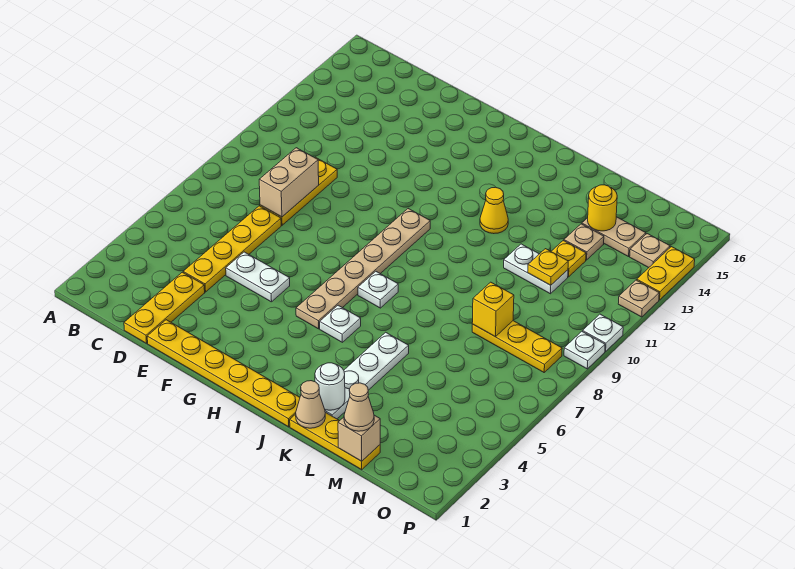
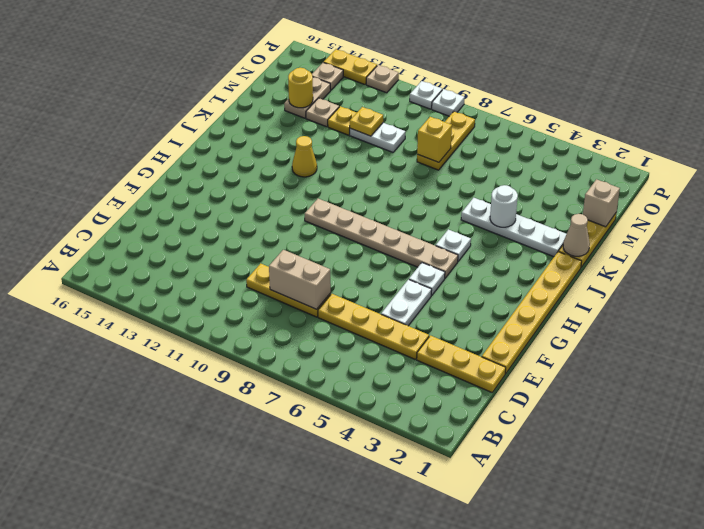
white 1x1 plate [358,271,398,308] -> white 1x1 plate moved to [409,263,445,296]
white 1x1 round brick [315,363,345,410] -> white 1x1 round brick moved to [490,185,518,227]
white 1x2 plate [504,244,568,294] -> white 1x2 plate turned to [350,123,405,152]
tan 1x1 cone [344,383,374,431] -> none

